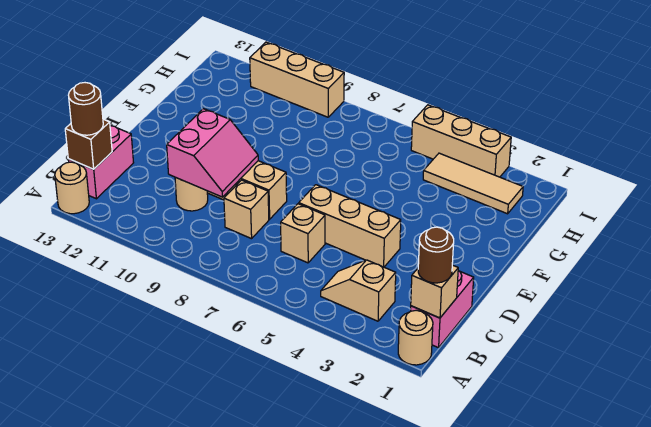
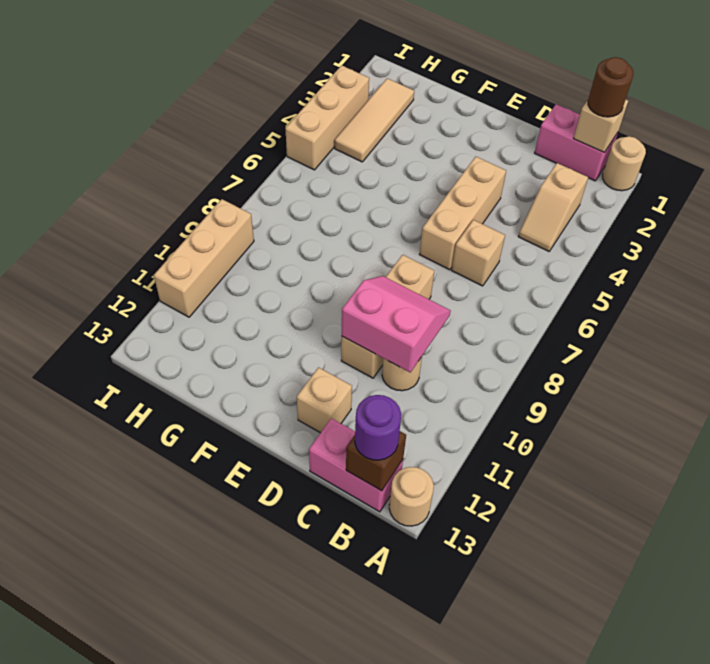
brown 1x1 round brick [68,83,103,135] -> purple 1x1 round brick [355,395,401,460]
tan 1x1 brick [224,180,269,239] -> tan 1x1 brick moved to [297,367,352,433]

